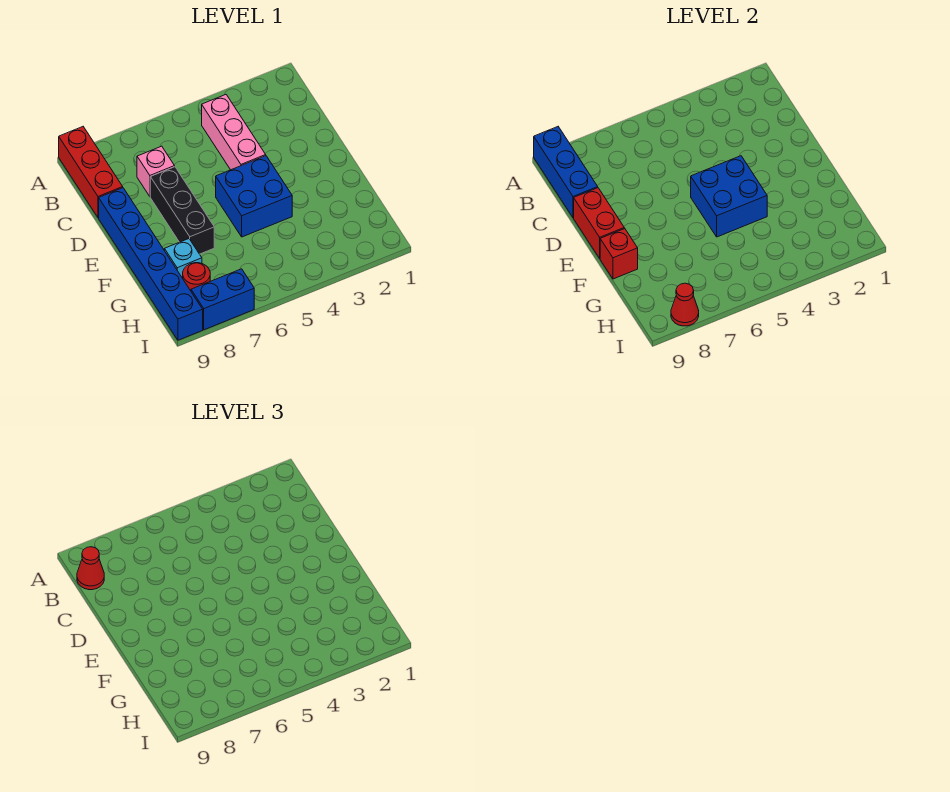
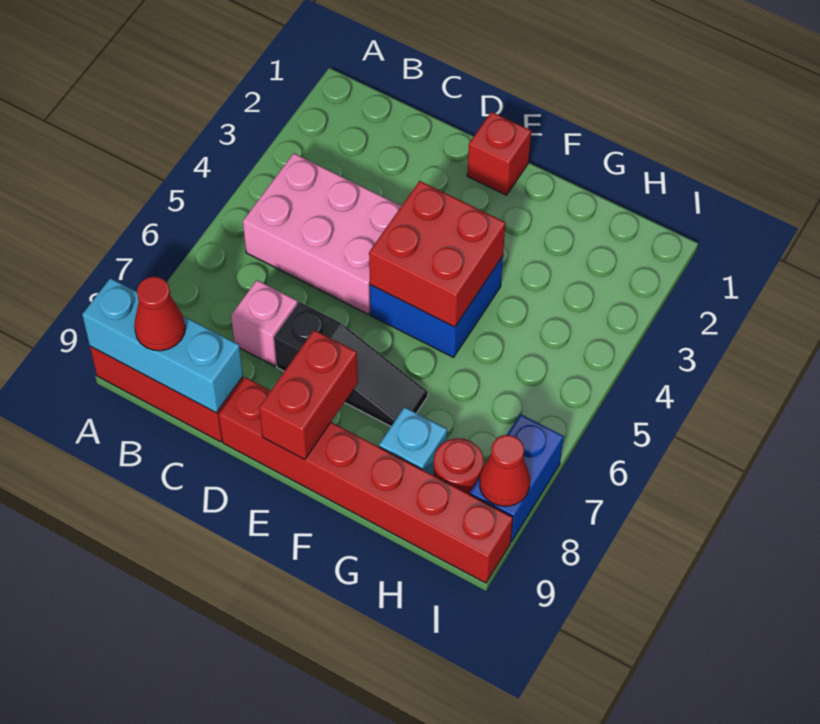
blue 1x3 brick [534,127,598,218] -> cyan 1x3 brick [82,278,243,413]
pink 1x3 brick [202,95,266,170] -> pink 2x3 brick [243,153,401,314]
black 1x3 brick [150,167,214,254] -> black 1x3 slope [274,302,428,426]
blue 1x6 brick [99,188,203,340] -> red 1x6 brick [219,377,513,583]
red 1x2 brick [574,188,624,258] -> red 1x2 brick turned to [259,330,358,460]
blue 2x2 brick [691,156,767,237] -> red 2x2 brick [369,181,506,327]
red 1x1 brick [600,228,638,279] -> red 1x1 brick moved to [467,112,531,195]

